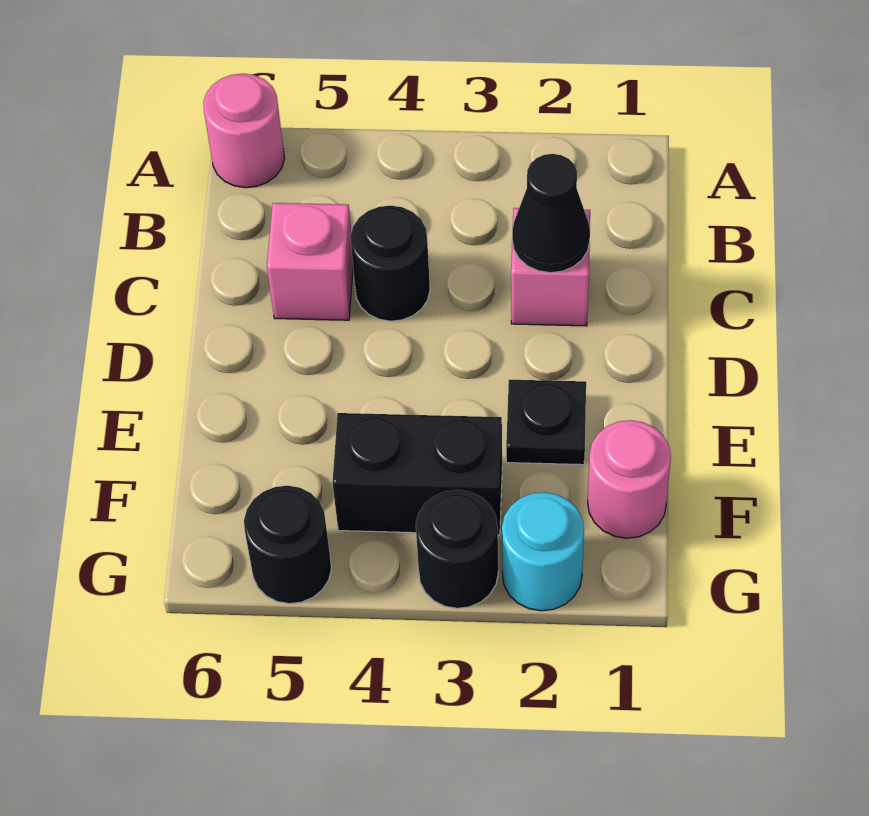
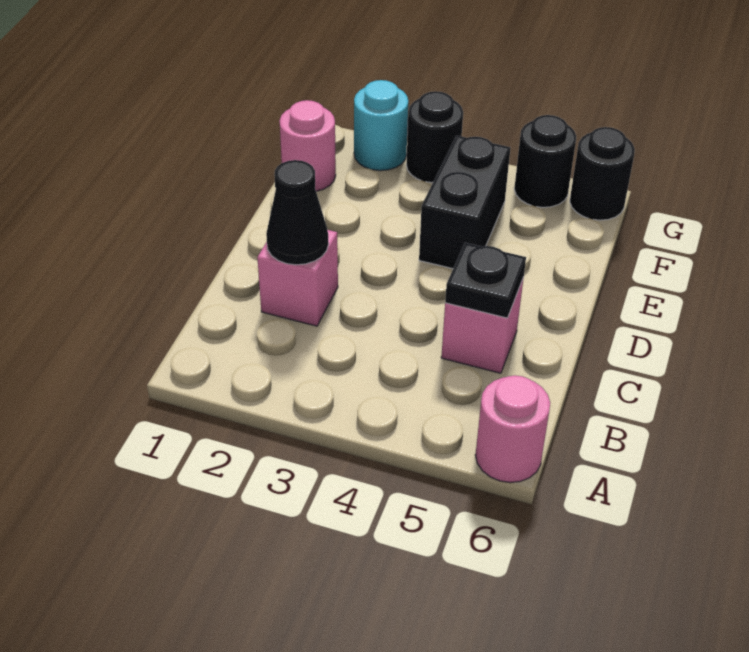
black 1x1 round brick [350,205,430,321] -> black 1x1 round brick moved to [570,127,635,220]
black 1x1 plate [506,380,586,465] -> black 1x1 plate moved to [445,243,526,318]
black 1x2 brick [332,413,502,535] -> black 1x2 brick turned to [419,136,510,269]

